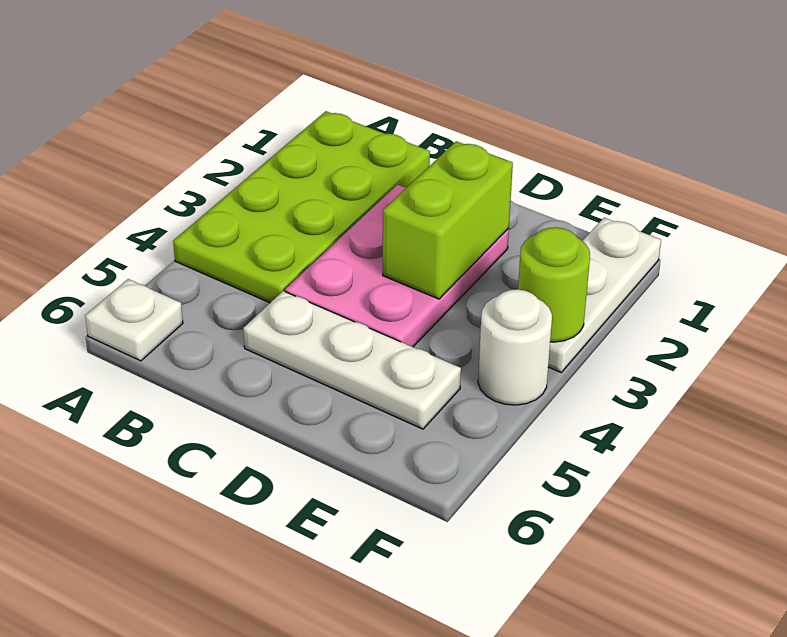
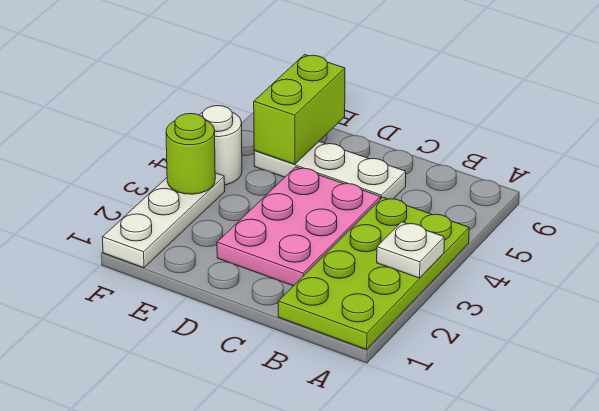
white 1x1 plate [85,279,183,361] -> white 1x1 plate moved to [377,222,444,278]
lime 1x2 brick [383,141,513,299] -> lime 1x2 brick moved to [254,55,345,164]

